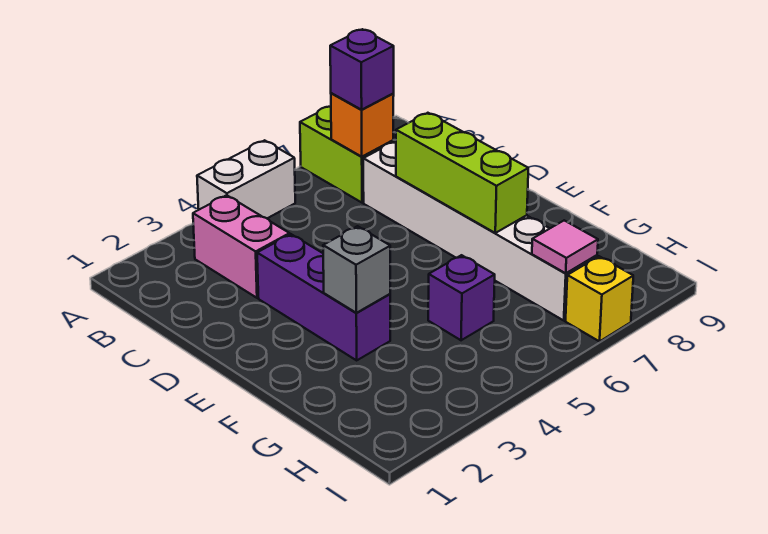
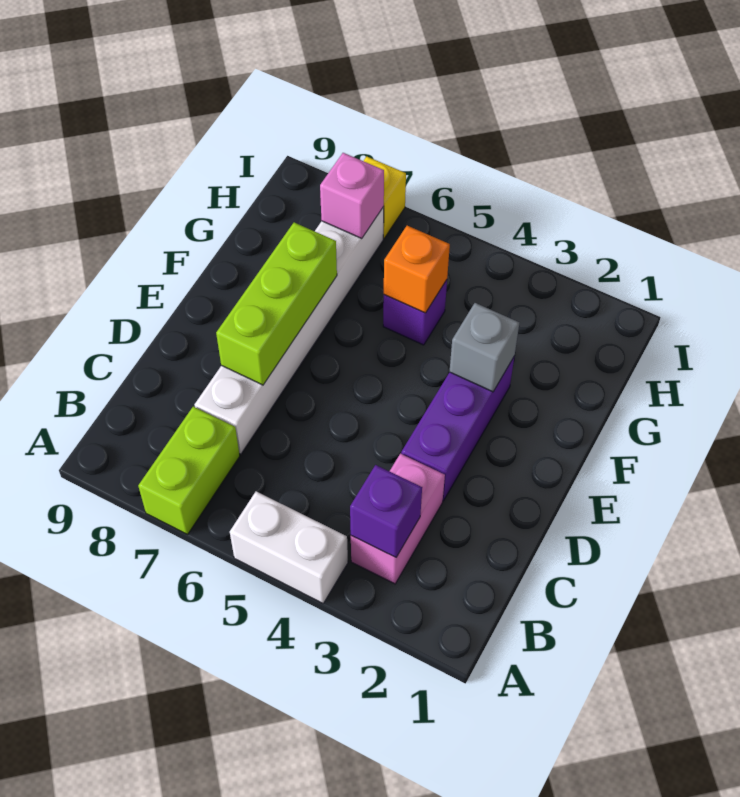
orange 1x1 brick [331,93,394,157] -> orange 1x1 brick moved to [384,226,450,313]
purple 1x1 brick [330,29,394,110] -> purple 1x1 brick moved to [350,465,422,557]
pink 1x1 tile [532,220,598,273] -> pink 1x1 brick [320,153,384,238]

